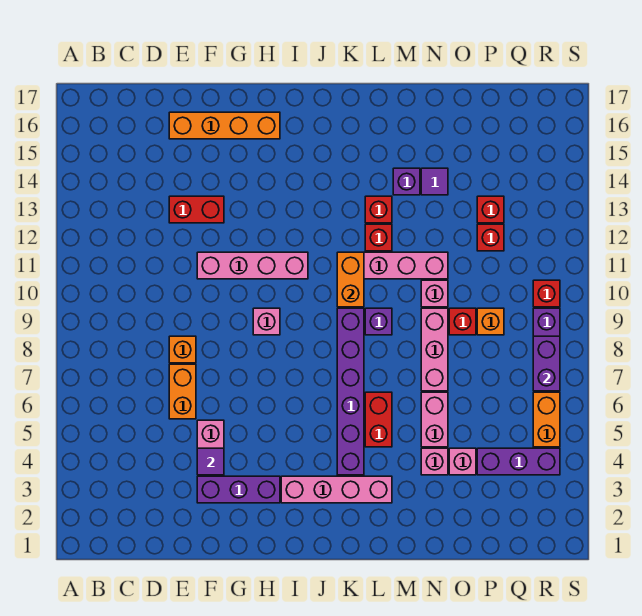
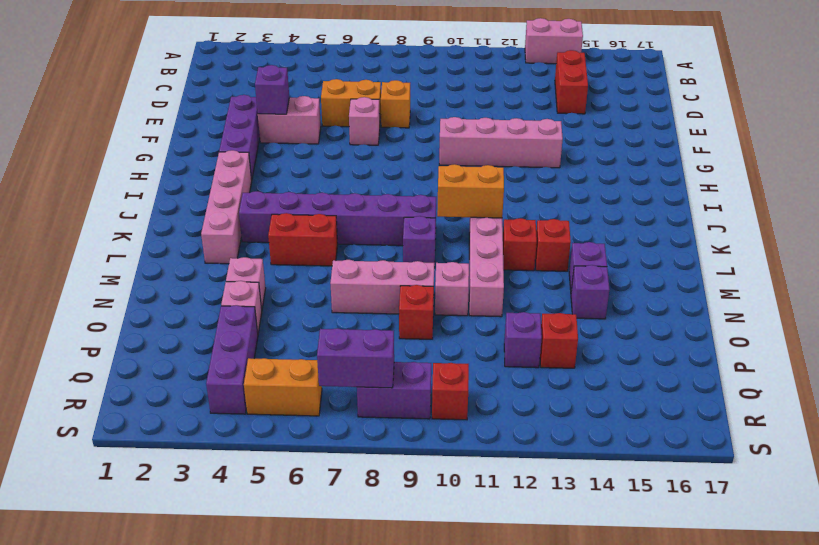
red 1x2 brick [169,196,224,223] -> red 1x2 brick moved to [555,50,588,114]
orange 1x4 brick [169,112,280,139] -> none
purple 1x1 tile [197,448,224,475] -> purple 1x1 brick [255,65,289,114]
pink 1x4 brick [197,252,308,279] -> pink 1x4 brick turned to [439,117,563,168]
pink 1x1 brick [253,308,280,335] -> pink 1x1 brick moved to [349,97,380,145]
pink 1x2 brick [421,392,448,447] -> pink 1x2 brick moved to [525,18,583,64]
purple 1x1 tile [421,168,448,195] -> purple 1x1 brick [571,265,609,319]
orange 1x1 brick [477,308,504,335] -> none
red 1x1 brick [477,224,504,251] -> purple 1x1 brick [504,312,542,368]

